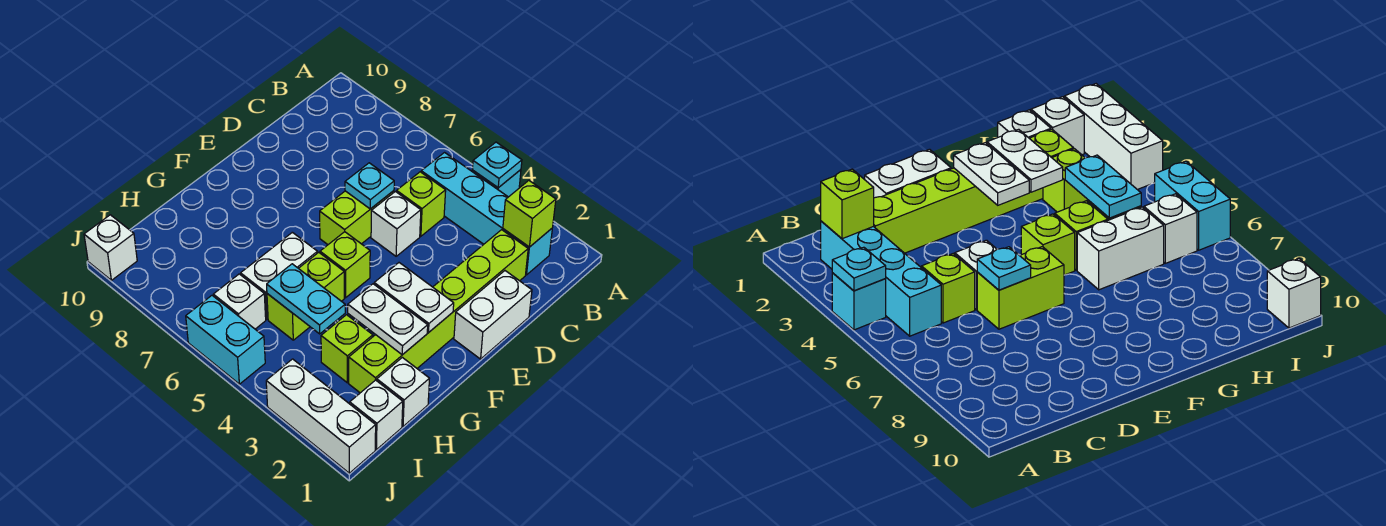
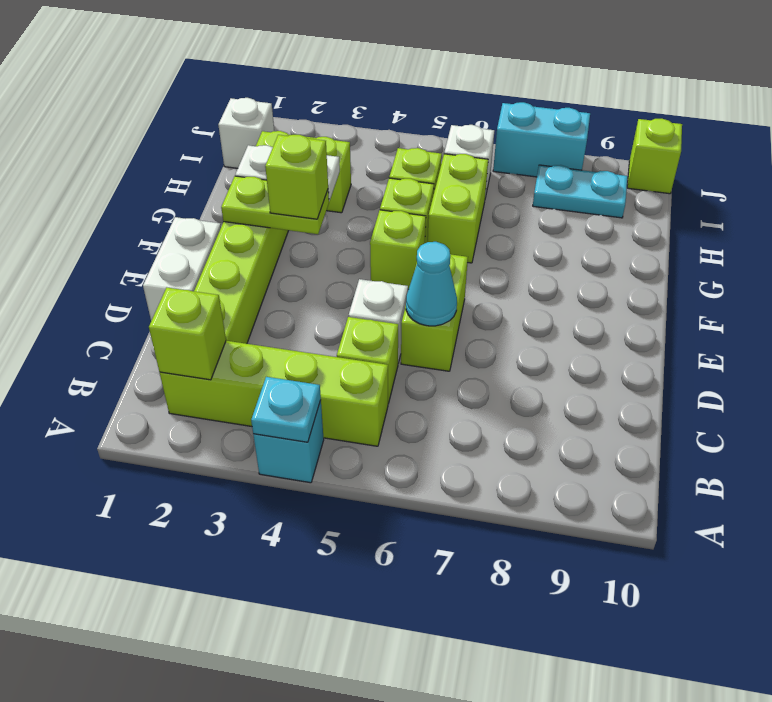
cyan 1x4 brick [421,153,552,275] -> lime 1x4 brick [160,341,388,446]
cyan 1x1 plate [345,163,394,209] -> cyan 1x1 cone [406,242,457,326]
white 1x2 plate [374,263,454,332] -> lime 1x2 plate [221,176,329,234]
none -> lime 1x1 brick [265,135,328,219]
white 1x2 brick [241,232,318,319] -> lime 1x2 brick [428,154,488,263]
white 1x1 brick [377,357,429,426] -> none
cyan 1x2 plate [267,264,345,334] -> cyan 1x2 plate moved to [533,165,628,218]
white 1x3 brick [266,359,376,473] -> none
cyan 1x2 brick [186,296,265,384] -> cyan 1x2 brick moved to [493,102,590,177]
white 1x1 brick [84,215,137,280] -> lime 1x1 brick [627,119,682,194]

